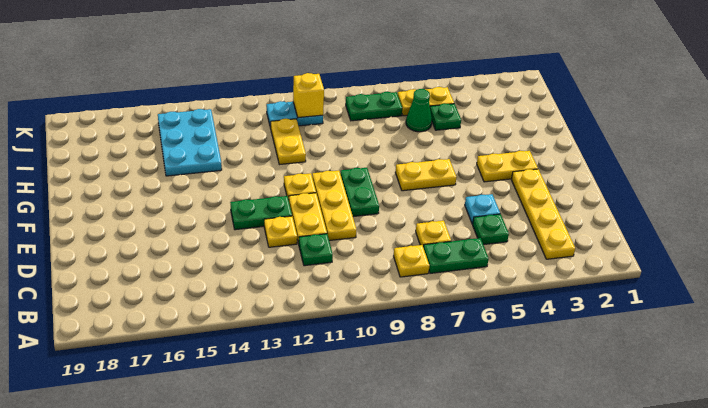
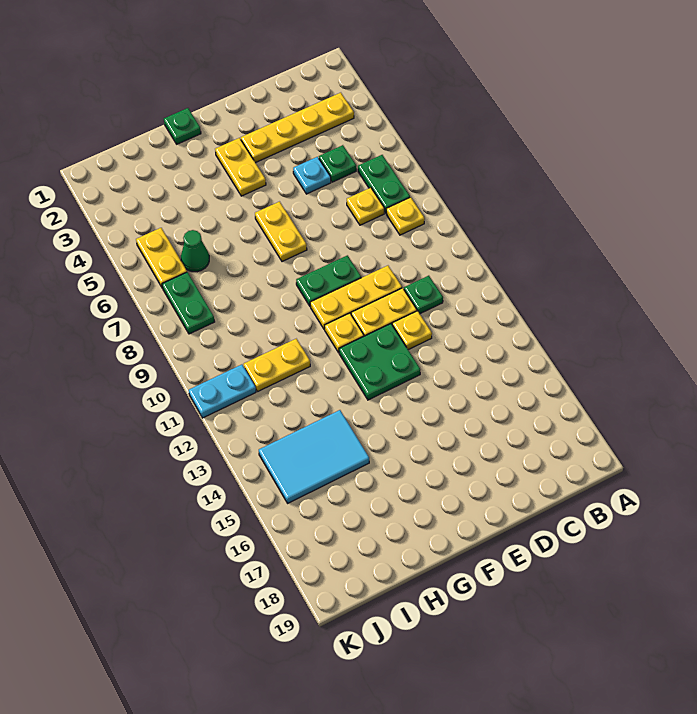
green 1x2 plate [230,196,292,230] -> green 2x2 plate [339,324,420,400]
cyan 2x3 plate [158,109,222,176] -> cyan 2x3 tile [259,410,369,503]
green 1x1 plate [430,103,461,130] -> green 1x1 plate moved to [164,108,201,144]
cyan 1x2 plate [267,101,323,128] -> cyan 1x2 plate turned to [189,365,256,418]
yellow 1x1 brick [293,73,324,118] -> none

